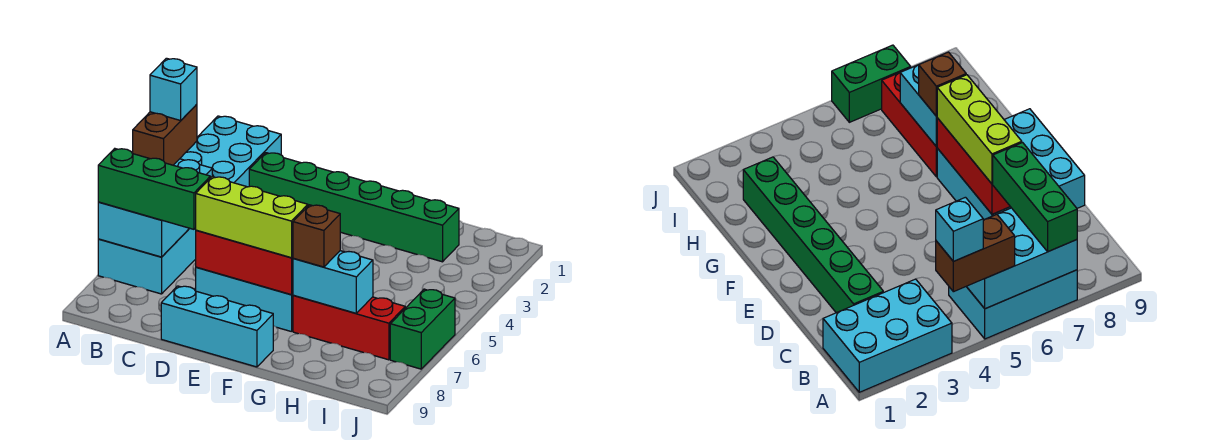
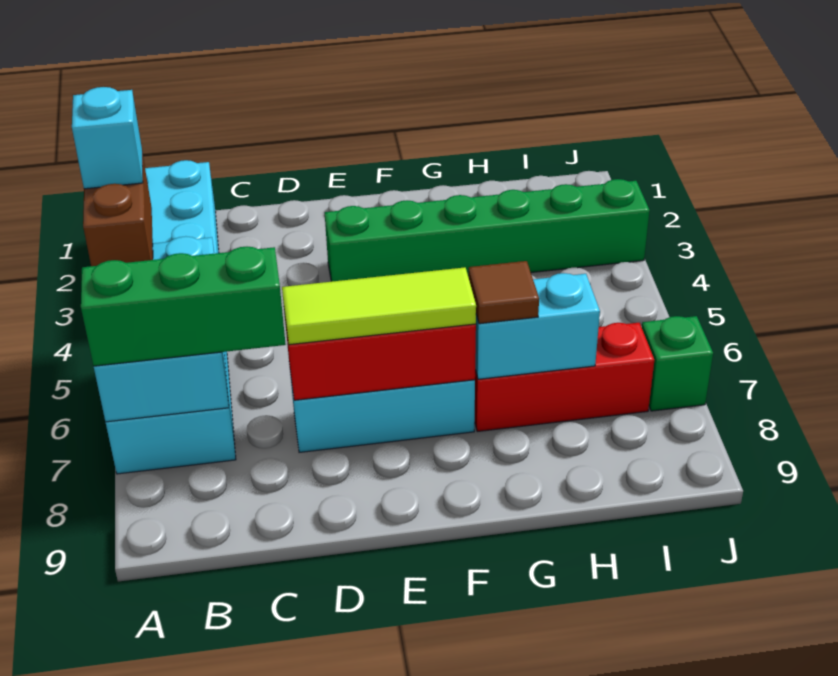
green 1x6 brick [249,153,459,262] -> green 1x6 brick moved to [325,179,650,282]
lime 1x3 brick [196,177,308,258] -> lime 1x3 tile [282,267,476,345]
cyan 1x3 brick [161,286,273,367] -> none
brown 1x1 brick [293,205,340,267] -> brown 1x1 tile [469,261,539,324]
green 1x2 brick [390,289,455,369] -> green 1x1 brick [642,316,713,411]

